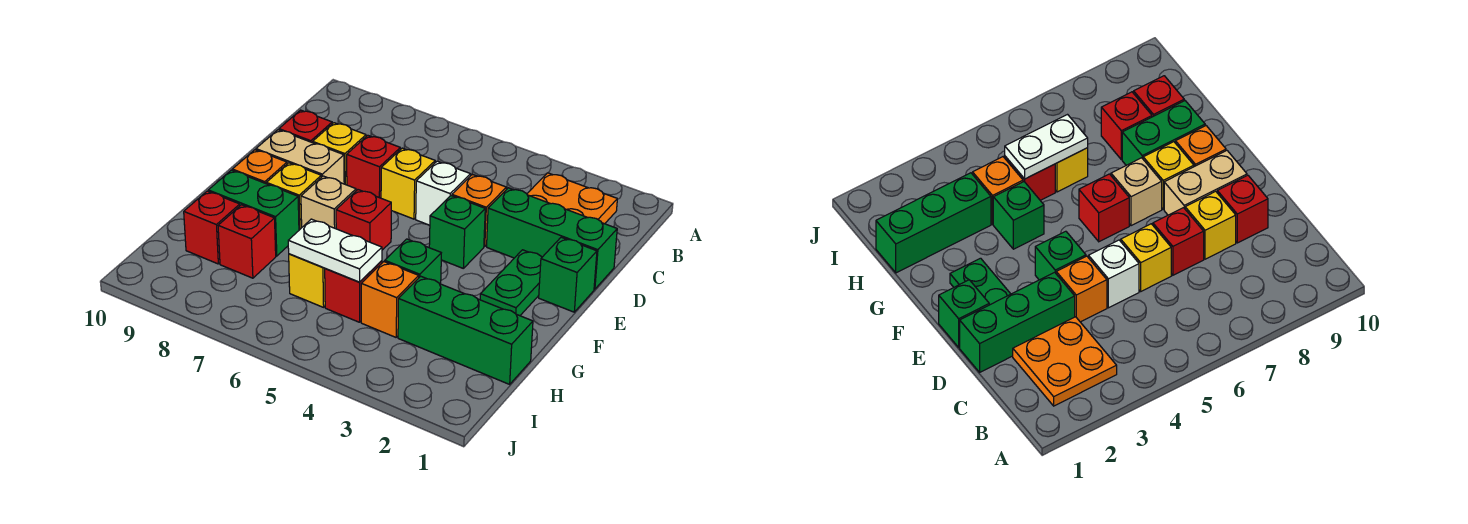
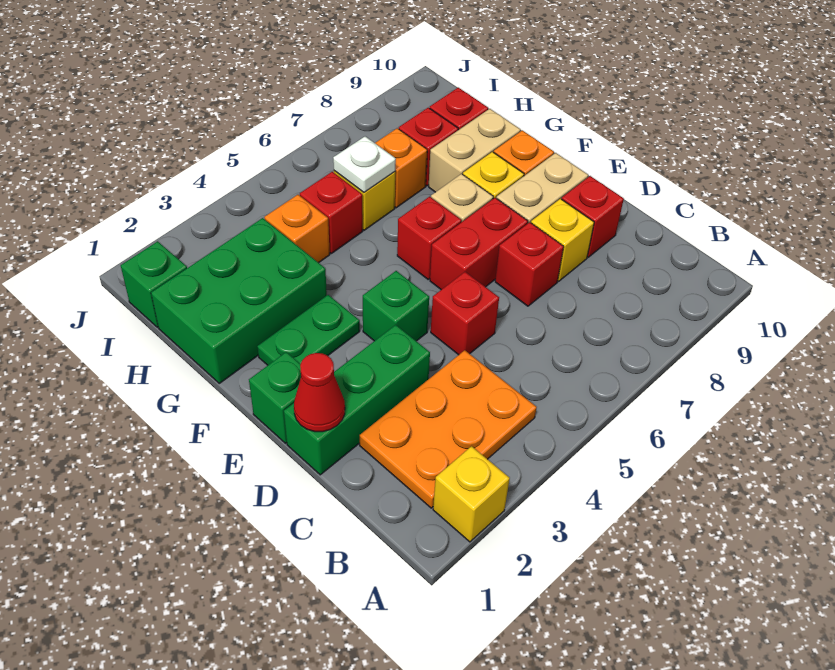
orange 2x2 plate [527,173,617,224] -> orange 2x3 plate [360,350,537,508]
none -> red 1x1 cone [294,353,345,432]
orange 1x1 brick [452,175,506,247] -> orange 1x1 brick moved to [375,128,427,208]
white 1x1 brick [416,161,471,225] -> red 1x1 brick [431,272,499,355]
yellow 1x1 brick [381,148,435,219] -> yellow 1x1 brick moved to [433,446,510,542]
green 1x2 plate [480,250,542,316] -> green 1x2 plate turned to [257,295,360,365]
none -> red 1x2 brick [430,198,528,290]
green 1x1 brick [385,239,441,284] -> green 1x1 brick moved to [121,241,187,327]
green 1x2 brick [208,170,299,256] -> tan 1x2 brick [429,109,521,192]
green 1x3 brick [398,276,533,384] -> green 2x3 brick [151,218,327,383]
white 1x2 plate [288,219,382,282] -> white 1x1 plate [333,136,396,192]

